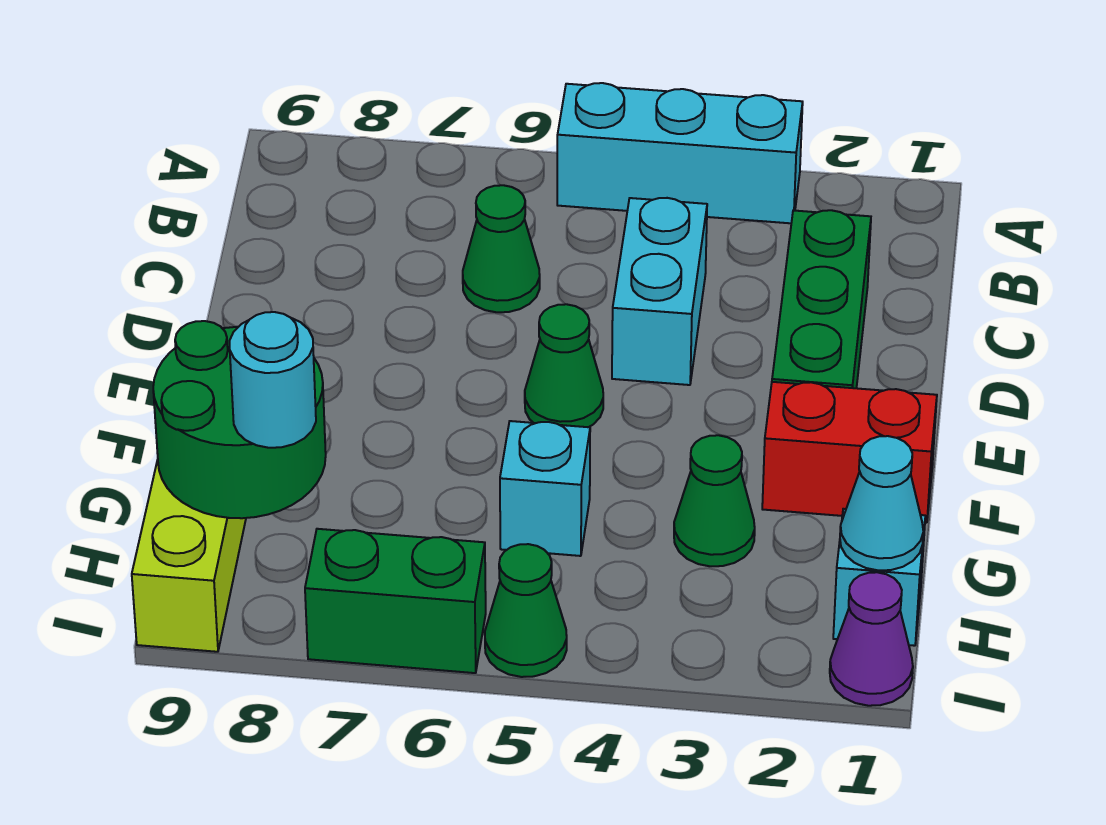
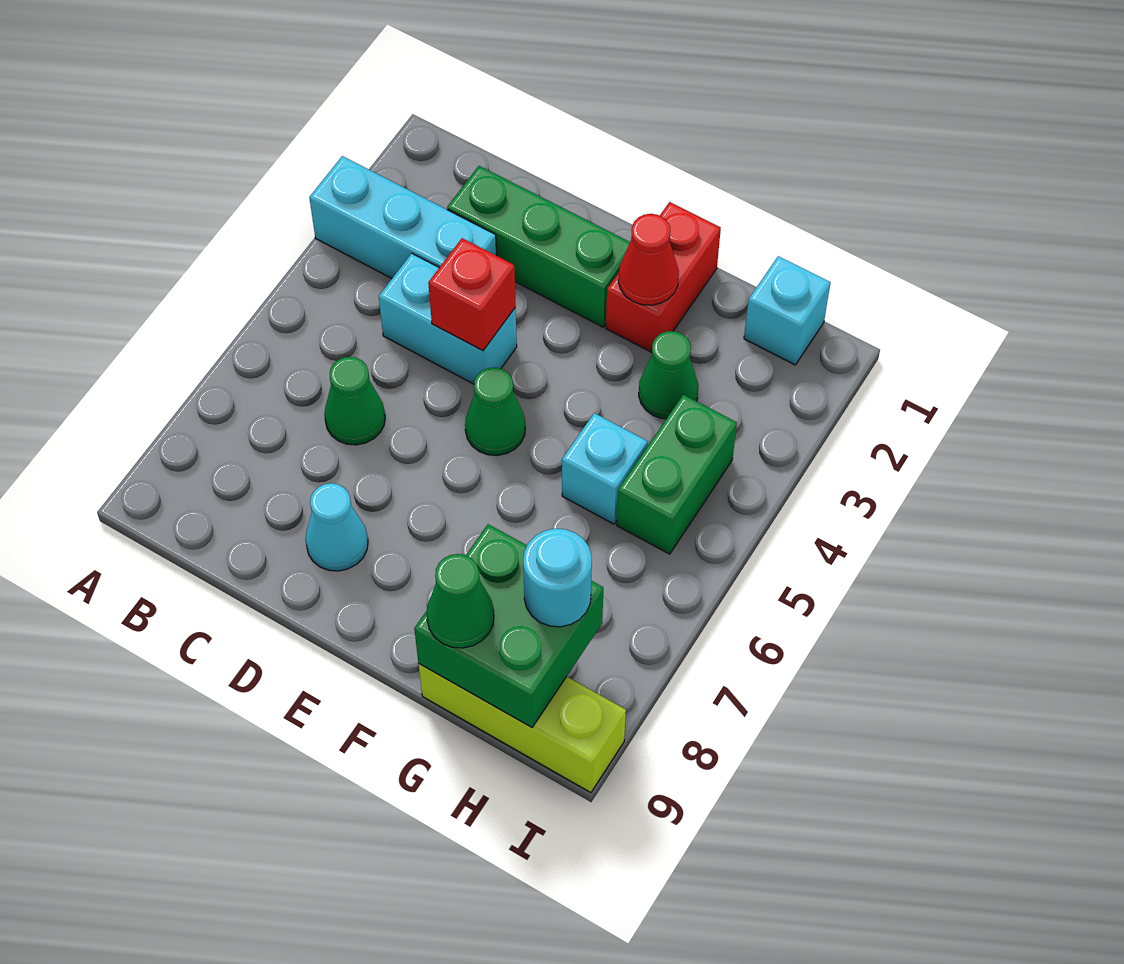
cyan 1x3 brick [557,83,803,223] -> cyan 1x3 brick turned to [309,156,497,278]
none -> red 1x1 brick [428,238,516,351]
none -> red 1x1 cone [618,214,679,305]
green 2x2 round brick [153,321,326,518] -> green 2x2 brick [414,524,603,727]
cyan 1x1 cone [840,436,923,570] -> cyan 1x1 cone moved to [305,483,368,571]
purple 1x1 cone [830,572,913,706] -> none
green 1x1 cone [485,544,567,677] -> green 1x1 cone moved to [427,554,494,648]
green 1x2 brick [305,529,486,673] -> green 1x2 brick moved to [617,395,737,554]

